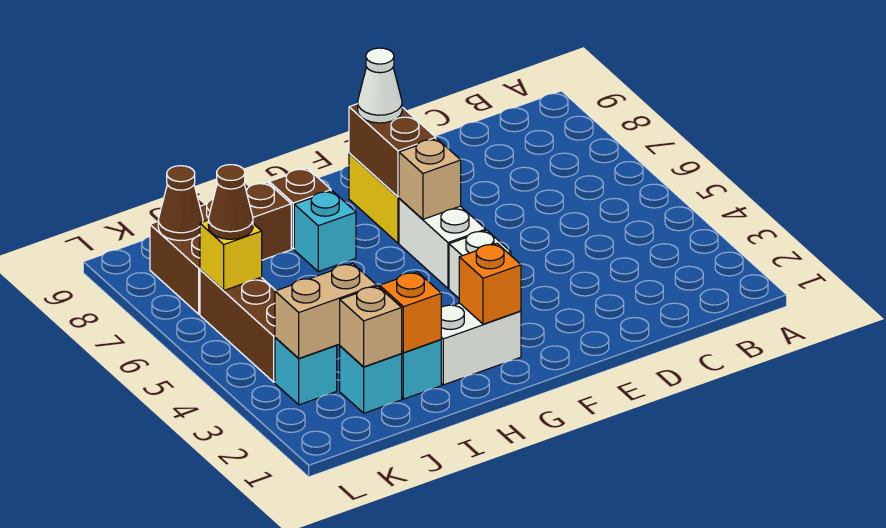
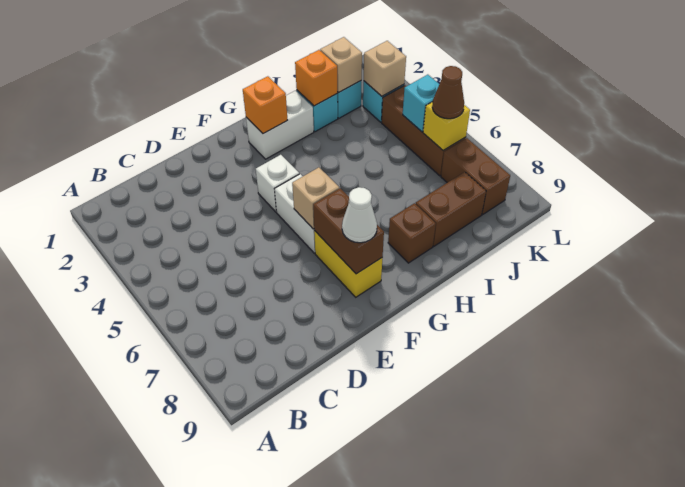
cyan 1x1 brick [294,191,356,272] -> cyan 1x1 brick moved to [403,75,439,132]
tan 1x2 brick [275,263,377,358] -> tan 1x1 brick [364,41,406,96]
brown 1x1 cone [158,166,203,241] -> none

